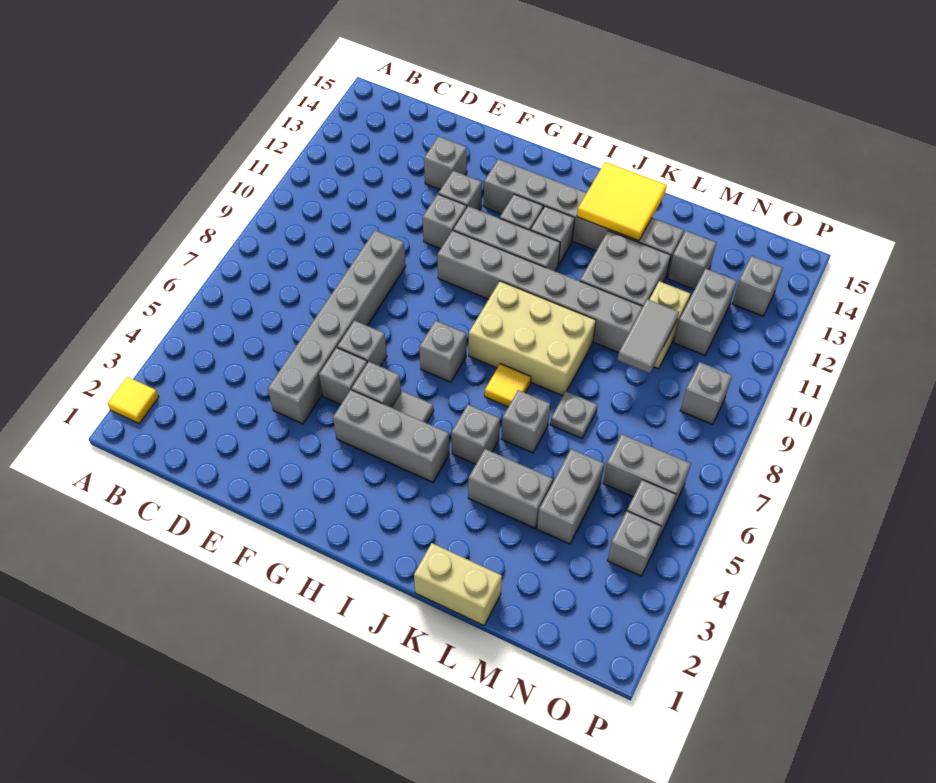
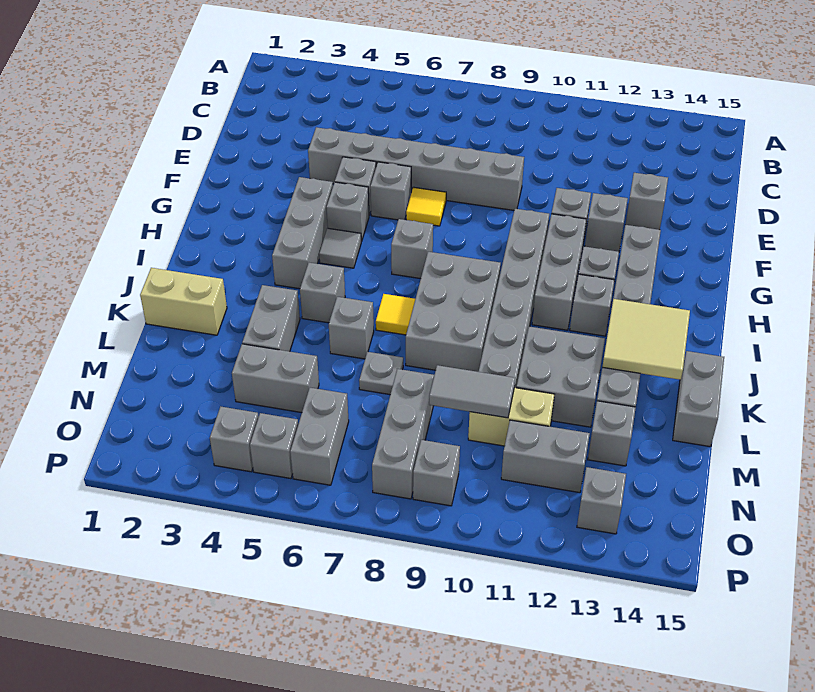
yellow 1x1 tile [108,377,159,423] -> yellow 1x1 tile moved to [406,187,446,226]
tan 2x3 brick [469,281,596,396] -> grey 2x3 brick [406,252,501,372]
yellow 2x2 tile [577,162,667,241] -> tan 2x2 tile [602,299,690,380]
tan 1x2 brick [414,543,502,625] -> tan 1x2 brick turned to [140,268,227,335]
none -> grey 1x2 brick [673,351,724,447]
none -> grey 1x3 brick [372,369,434,499]

